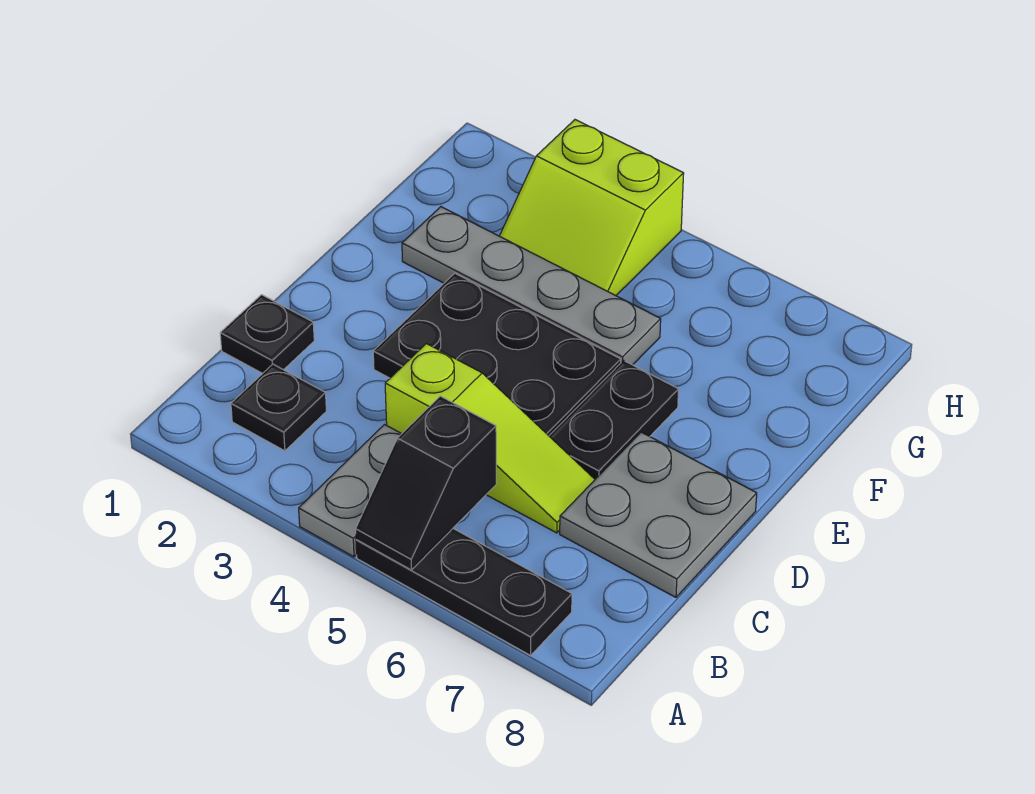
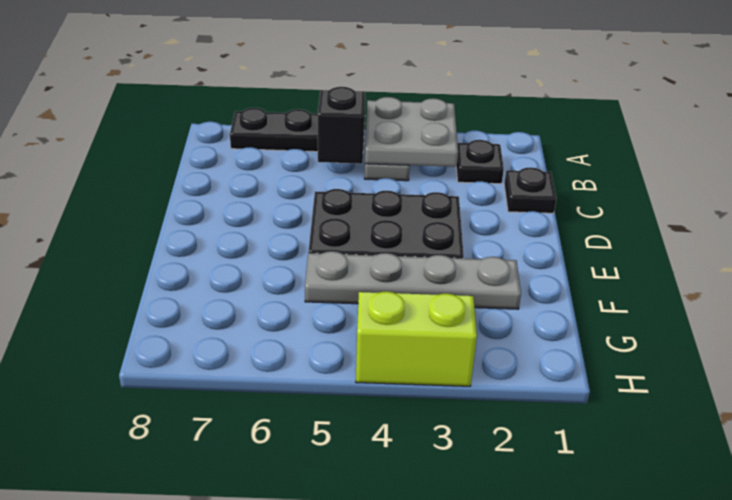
lime 1x3 slope [385,344,595,533] -> none
grey 2x2 plate [560,432,757,597] -> grey 2x2 plate moved to [365,97,458,167]
black 1x2 plate [549,361,679,479] -> none

